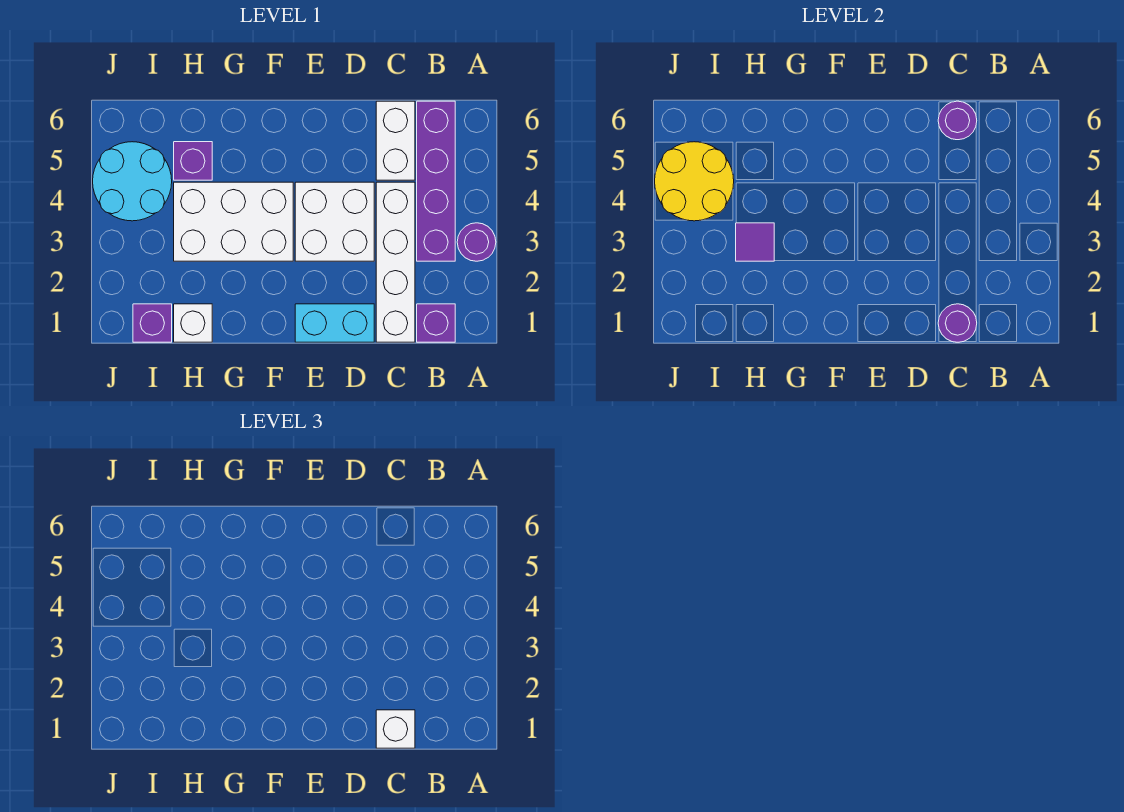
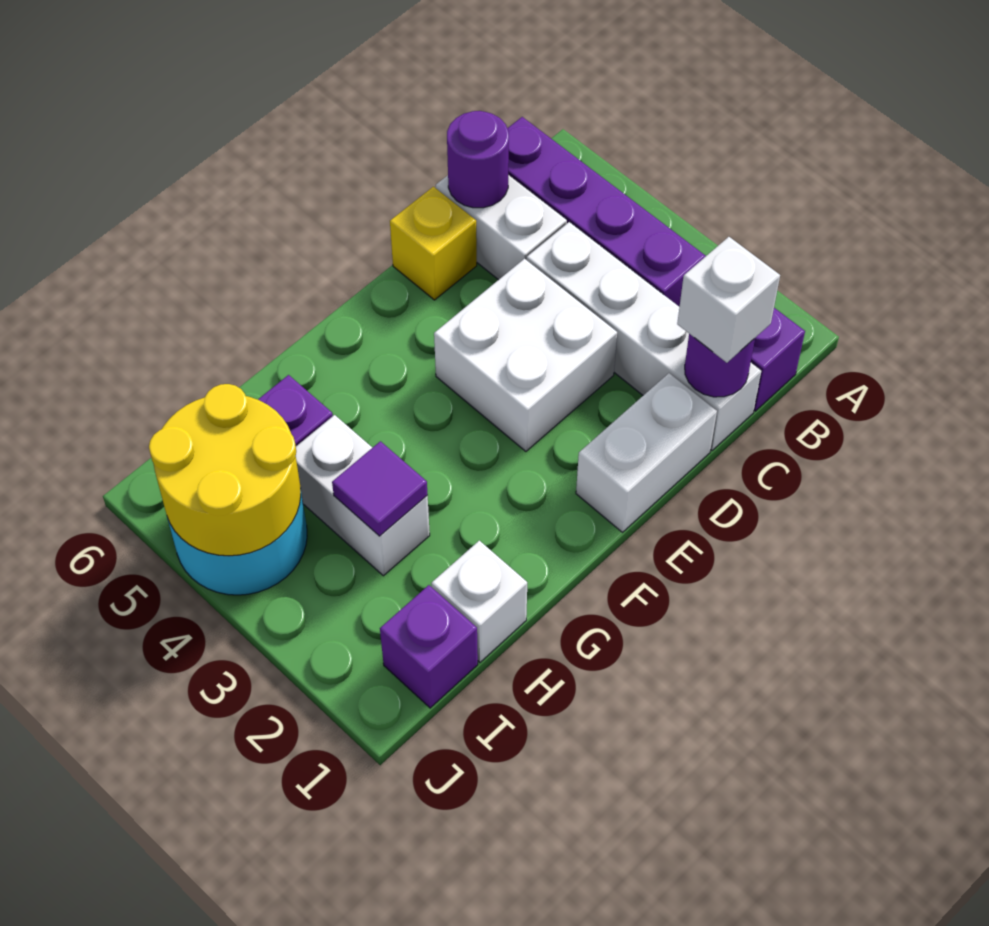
purple 1x1 round brick [457,223,496,261] -> none
cyan 1x2 brick [295,304,374,342] -> white 1x2 brick [576,373,717,532]
none -> yellow 1x1 brick [390,187,477,300]
white 2x3 brick [174,182,293,261] -> white 1x2 brick [296,415,430,576]

